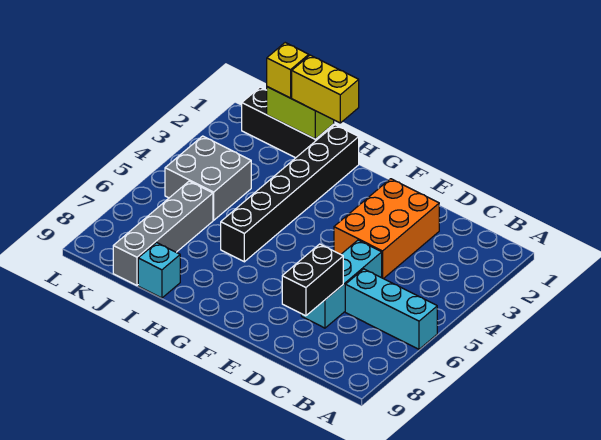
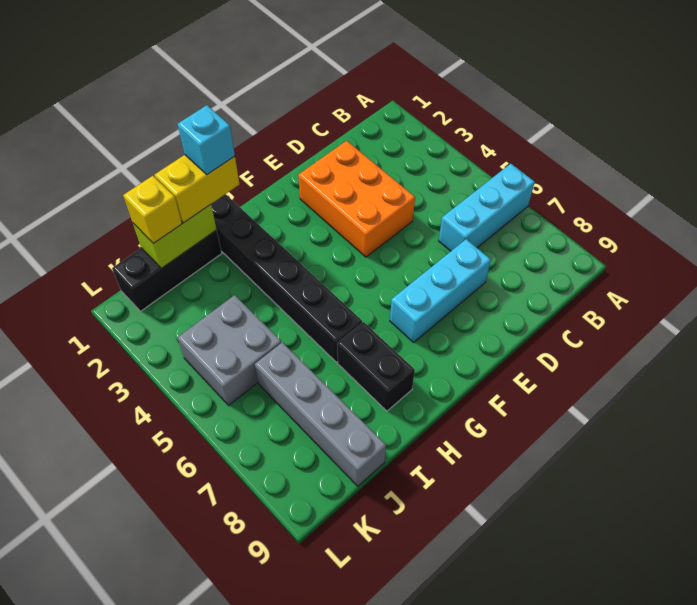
cyan 1x3 brick [301,240,382,328] -> cyan 1x3 brick turned to [390,239,491,342]
black 1x2 brick [282,244,343,316] -> black 1x2 brick moved to [337,322,415,411]
cyan 1x1 brick [138,243,180,298] -> cyan 1x1 brick moved to [178,105,235,174]

